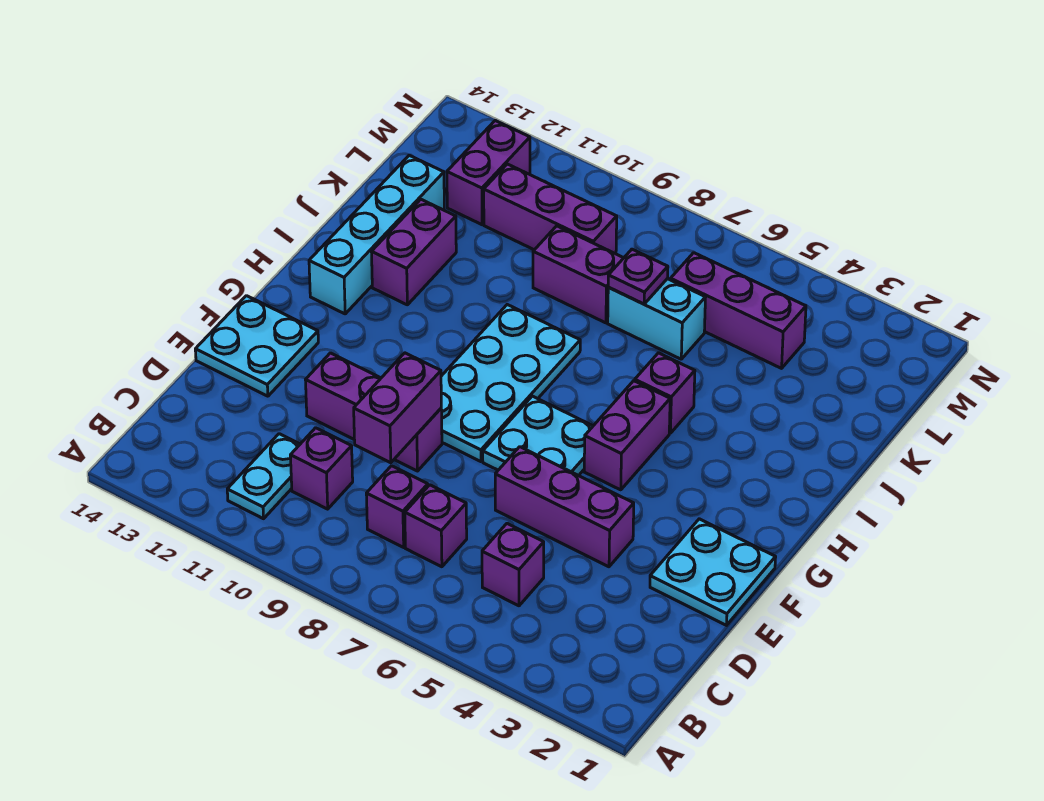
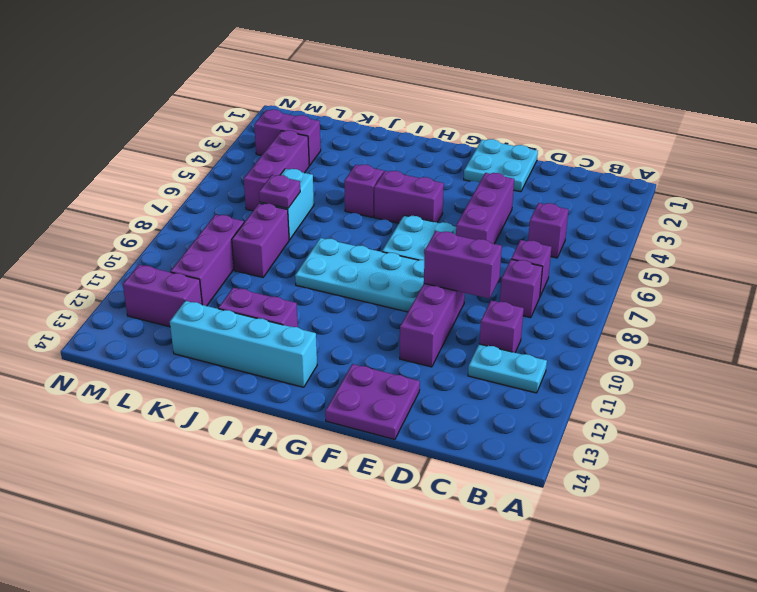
cyan 2x2 plate [195,296,318,396] -> purple 2x2 plate [325,364,420,439]
none -> purple 1x2 brick [254,110,321,165]

